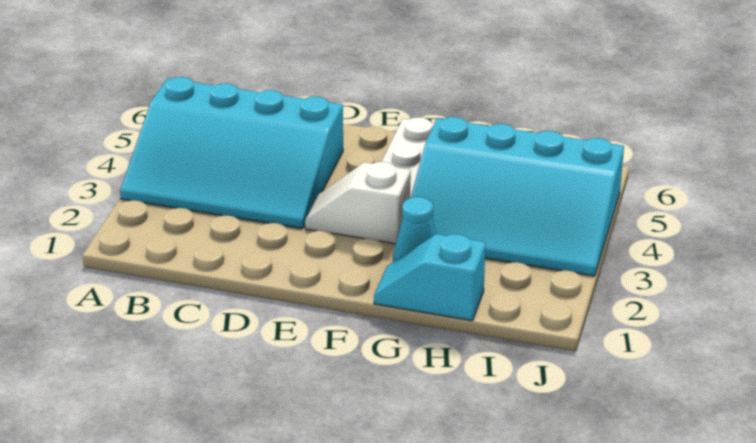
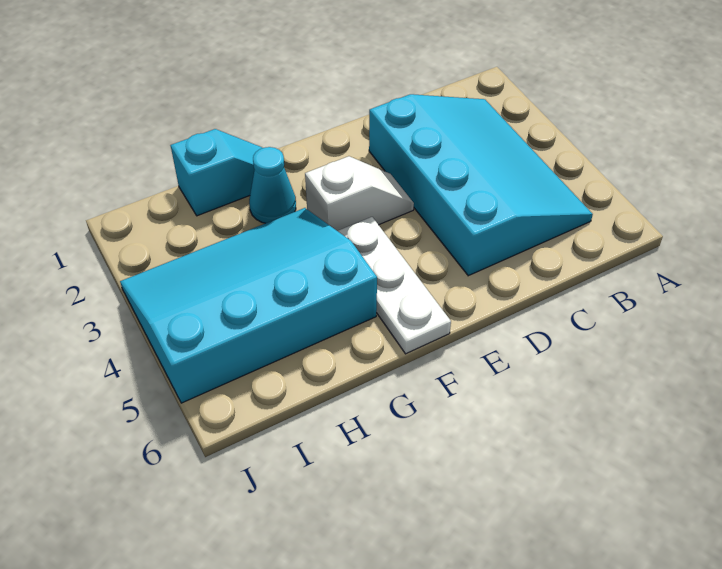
cyan 3x4 slope [120,77,343,229] -> cyan 3x4 slope turned to [369,94,593,276]

